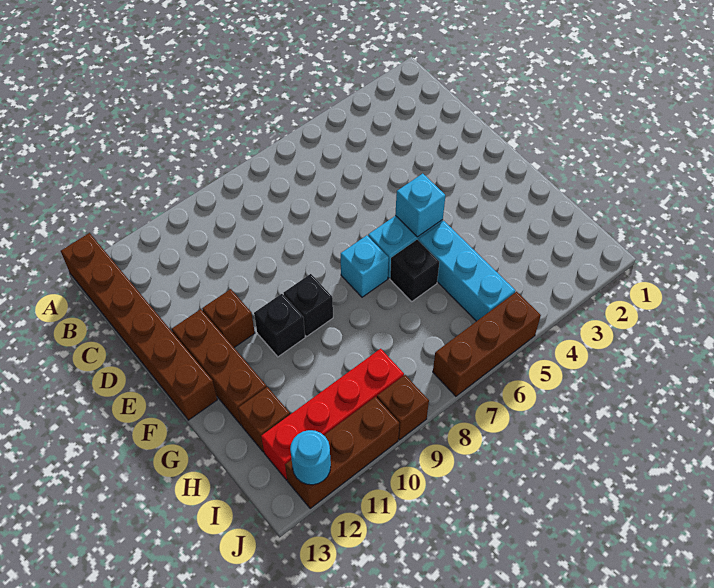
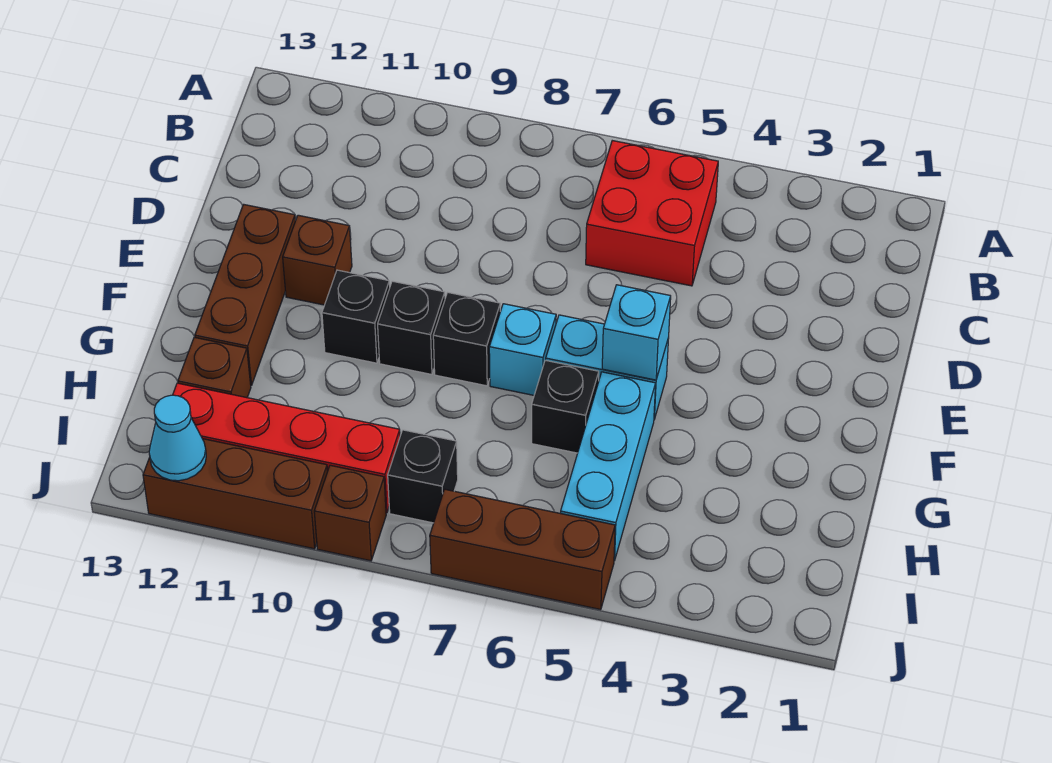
brown 1x6 brick [61,233,217,420] -> none
none -> red 2x2 brick [586,141,718,286]
none -> black 1x1 brick [433,293,500,386]
none -> black 1x1 brick [388,430,458,523]
cyan 1x1 round brick [290,430,331,485] -> cyan 1x1 cone [149,395,206,481]

